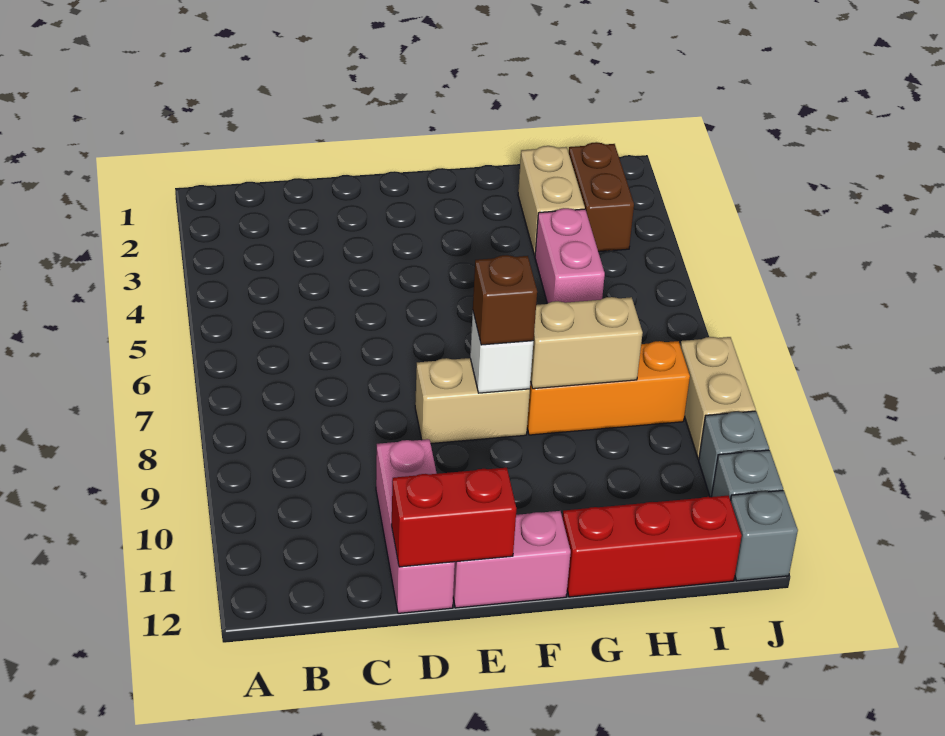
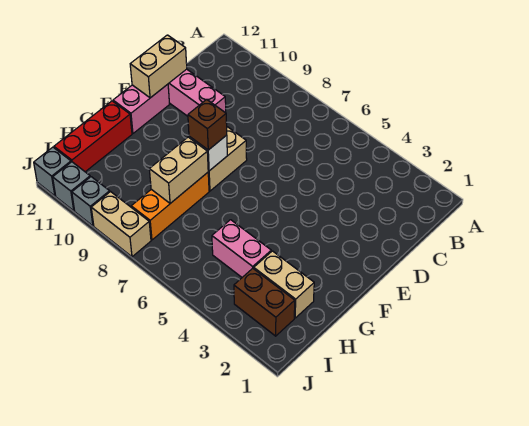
red 1x2 brick [392,468,517,567] -> tan 1x2 brick [130,35,187,98]

